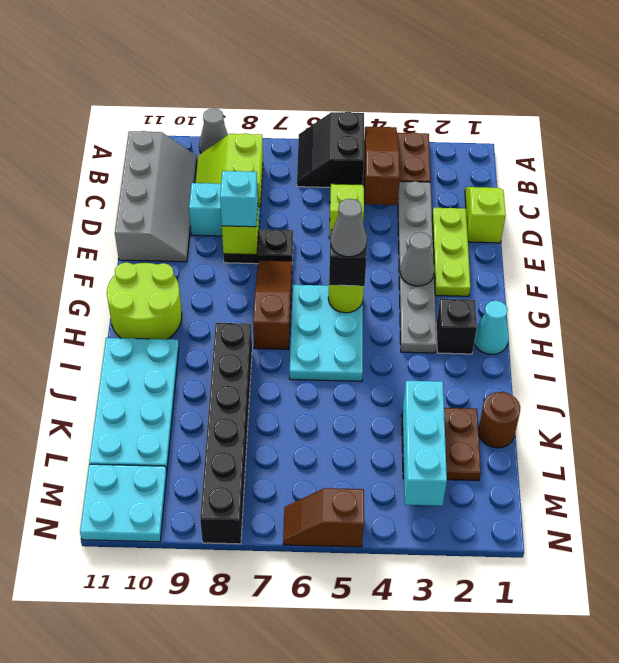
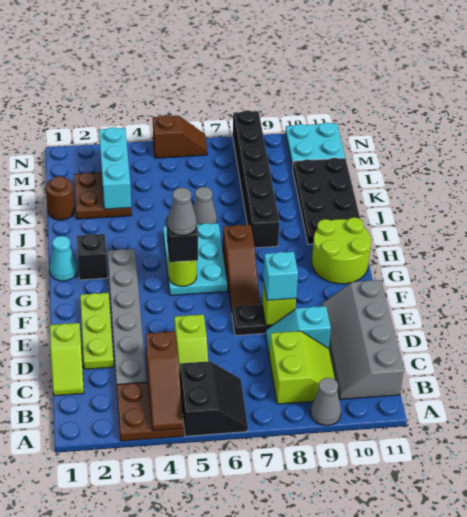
grey 1x1 cone [400,232,435,286] -> grey 1x1 cone moved to [193,187,217,224]
cyan 2x4 plate [89,338,179,472] -> black 2x4 plate [293,158,360,244]

